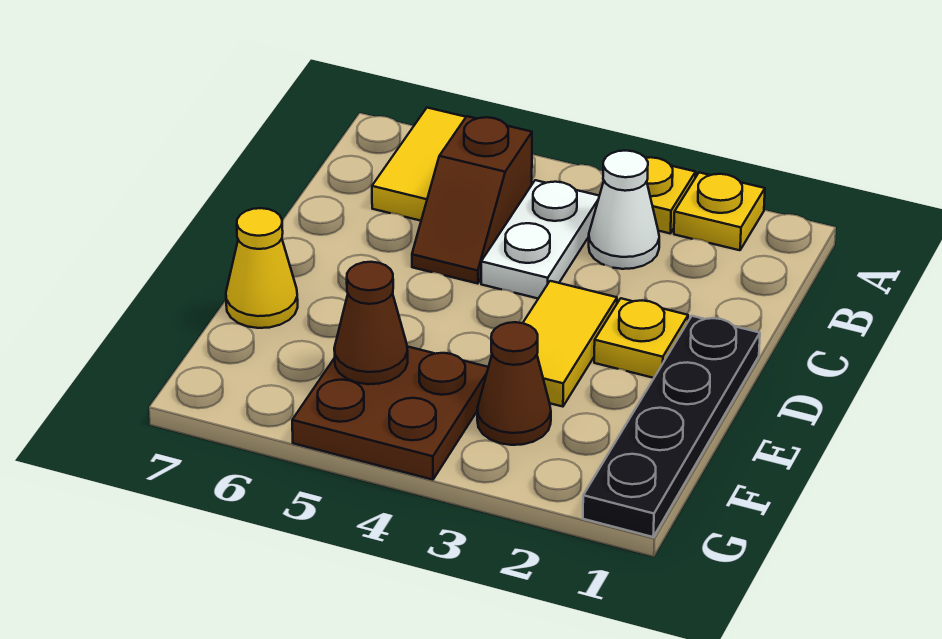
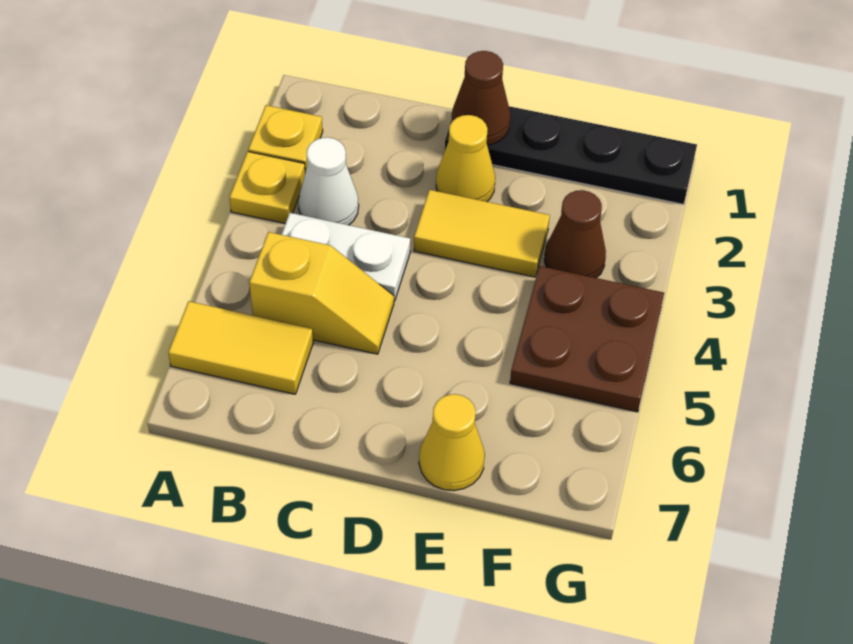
brown 1x2 slope [412,116,532,284] -> yellow 1x2 slope [249,232,394,354]
yellow 1x1 plate [594,298,688,378] -> yellow 1x1 cone [436,115,495,202]
brown 1x1 cone [334,262,408,384] -> brown 1x1 cone moved to [451,51,510,145]

